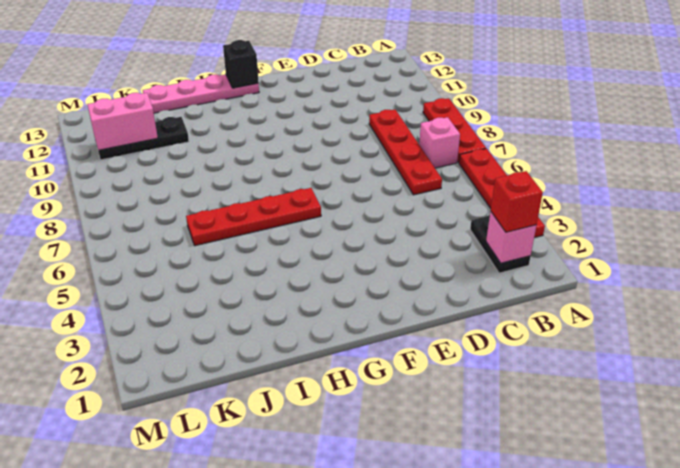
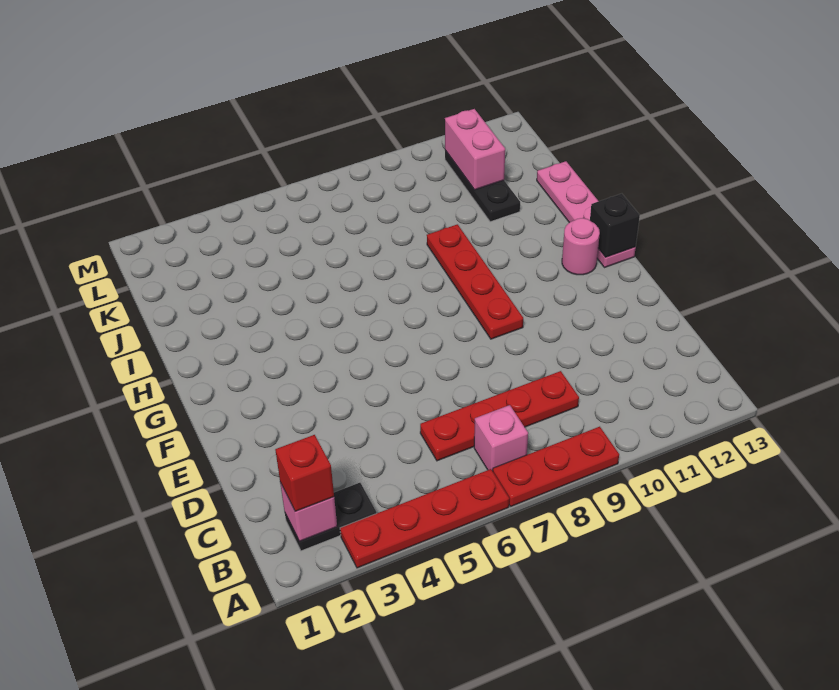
red 1x4 plate [186,188,321,246] -> red 1x4 plate moved to [427,224,523,339]
none -> pink 1x1 round brick [562,218,600,275]

